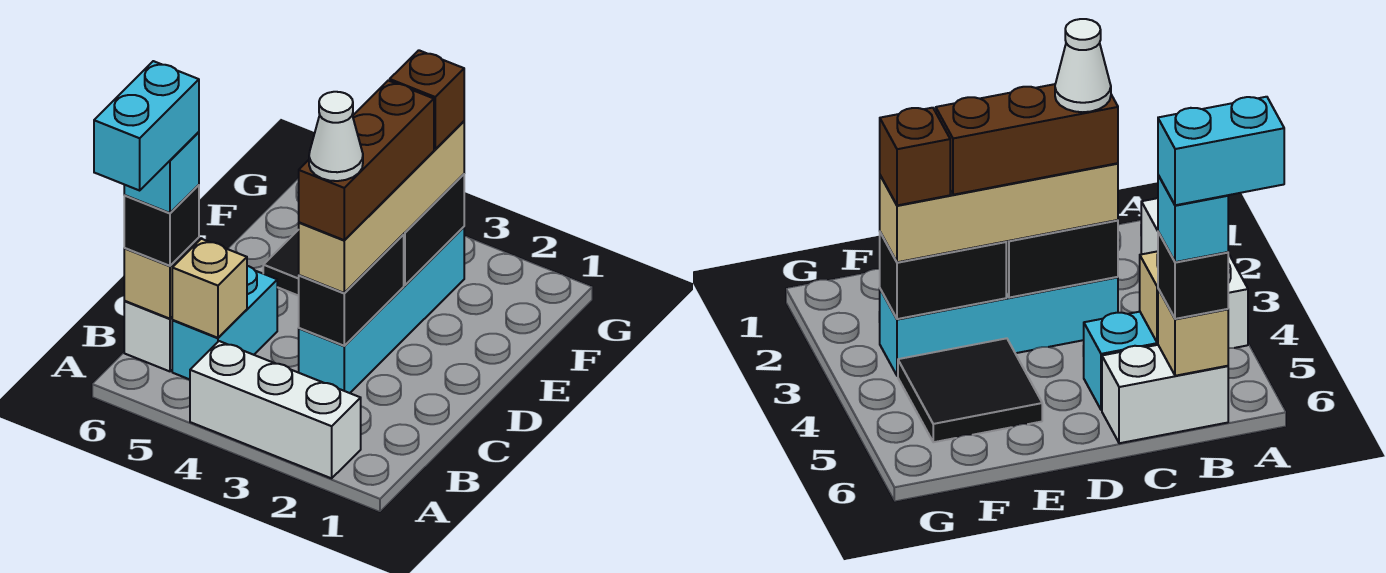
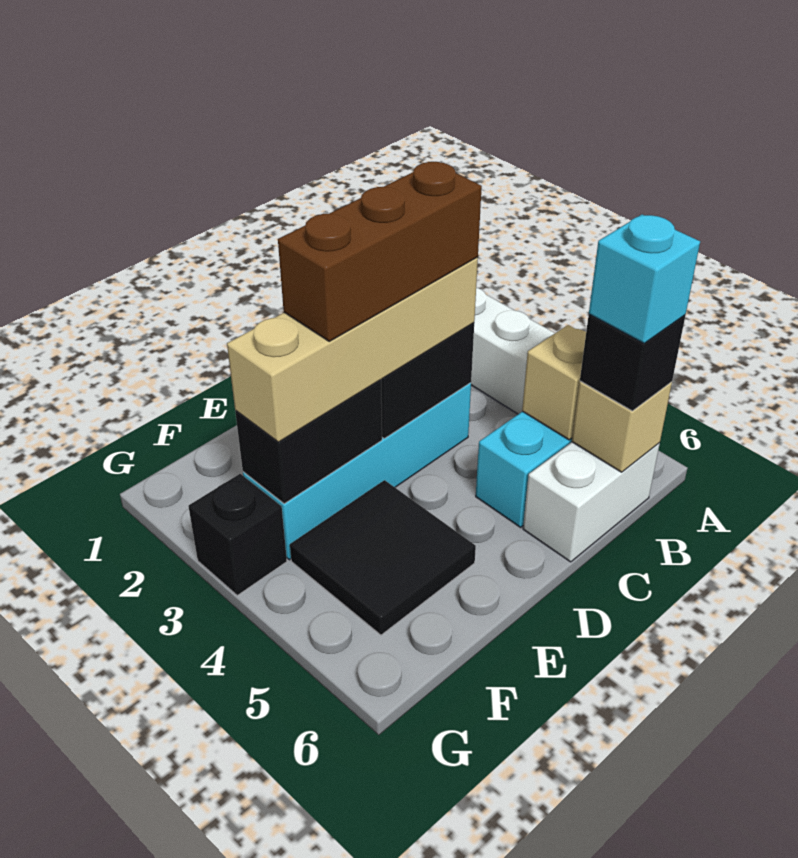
cyan 1x2 brick [94,61,199,190] -> none
white 1x1 cone [309,92,363,181] -> none
brown 1x1 brick [390,50,464,149] -> none
none -> black 1x1 brick [188,474,287,596]

